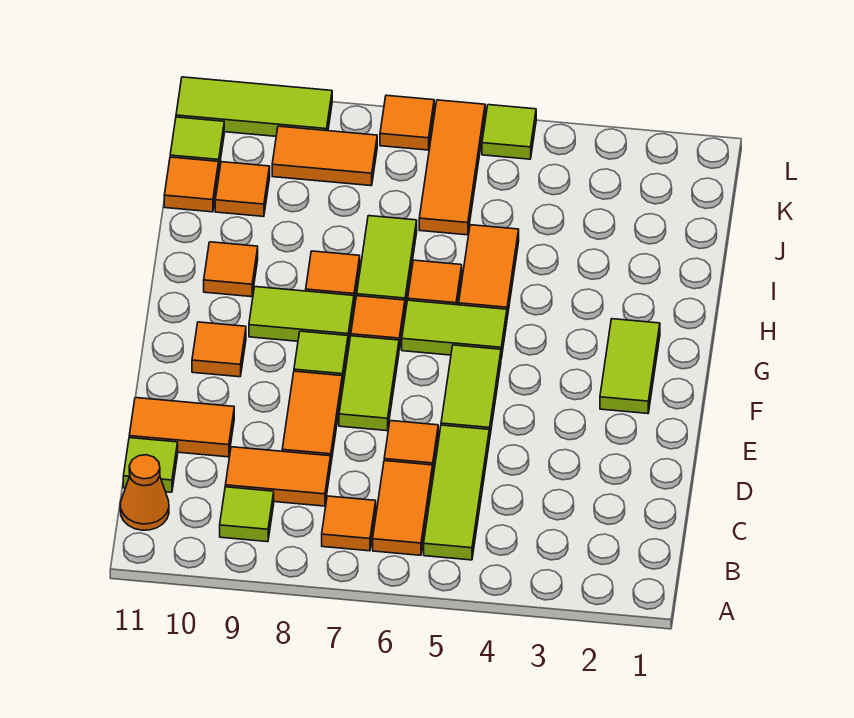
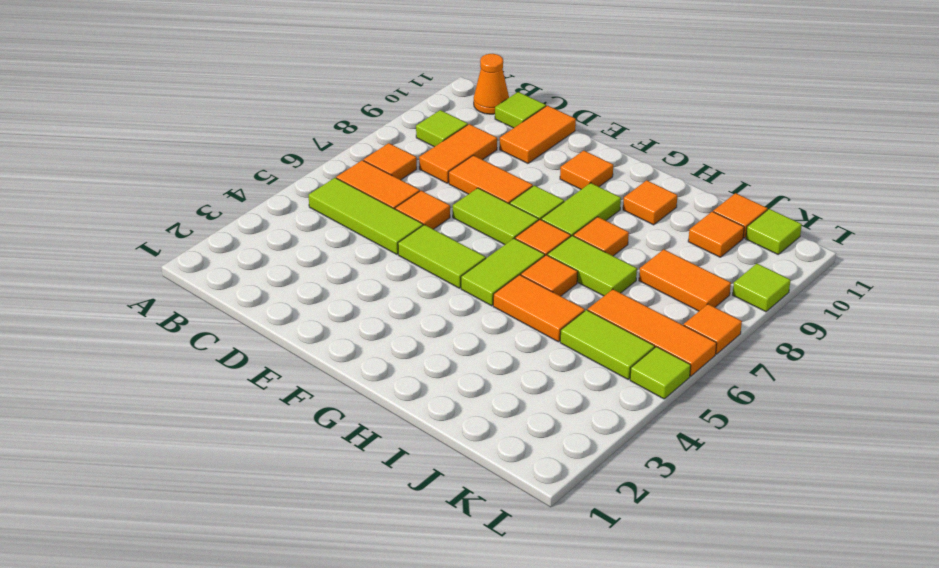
lime 1x2 tile [600,319,660,414] -> lime 1x2 tile moved to [560,310,655,379]
orange 1x2 tile [272,126,377,186] -> orange 1x2 tile turned to [639,249,731,311]
lime 1x3 tile [176,77,332,136] -> lime 1x1 tile [733,263,790,312]

